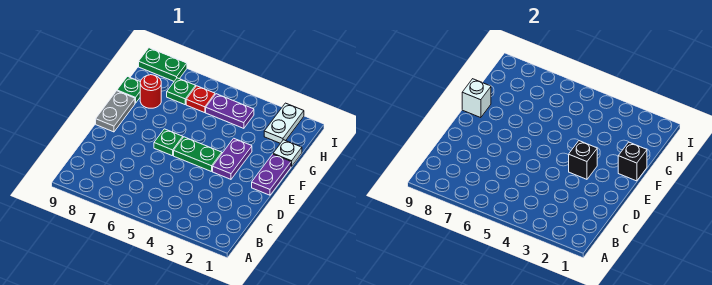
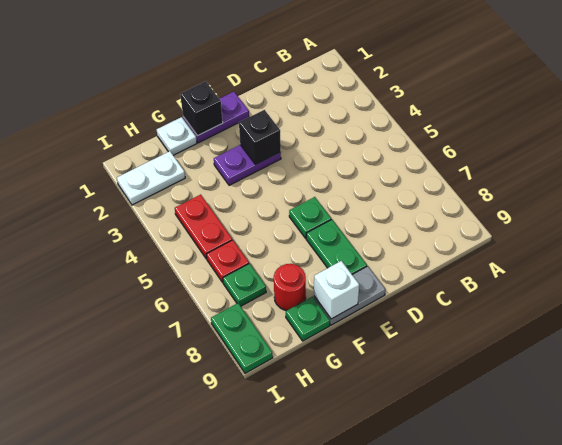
green 1x2 plate [174,137,222,172] -> green 1x2 plate moved to [306,219,367,274]
purple 1x2 plate [206,94,254,128] -> red 1x2 plate [175,195,232,259]

